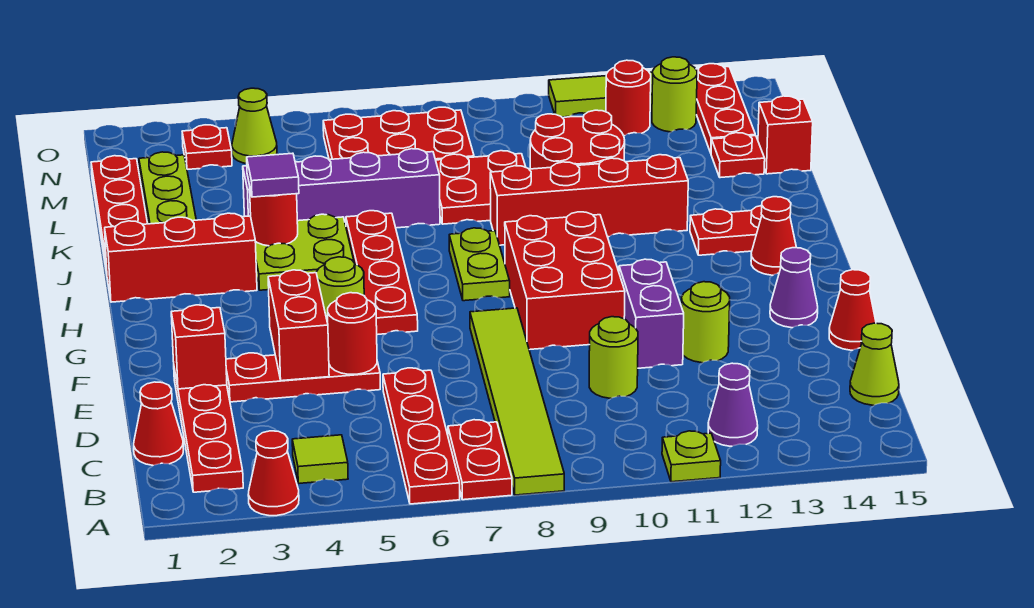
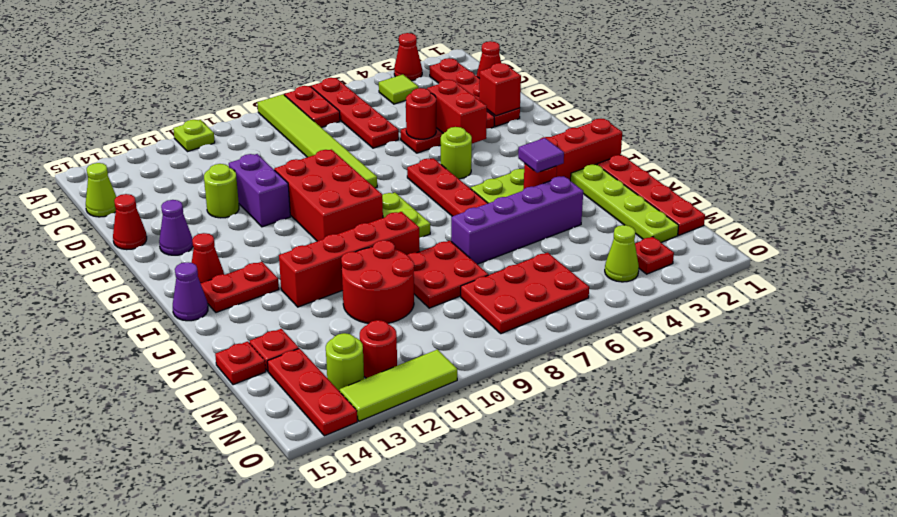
purple 1x1 cone [708,363,758,446] -> purple 1x1 cone moved to [173,262,208,321]
lime 1x1 round brick [589,317,638,398] -> none
red 1x1 brick [758,96,813,174] -> red 1x1 plate [215,341,266,385]

